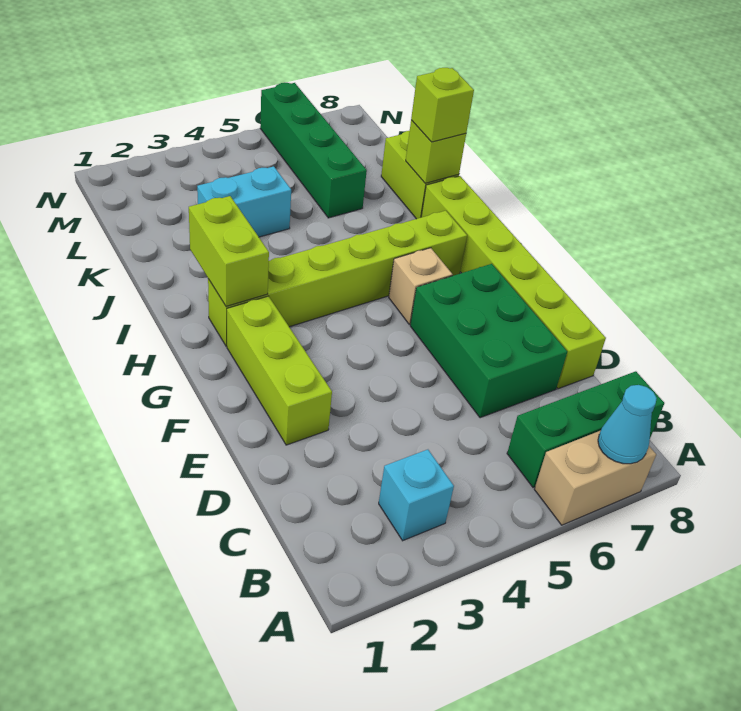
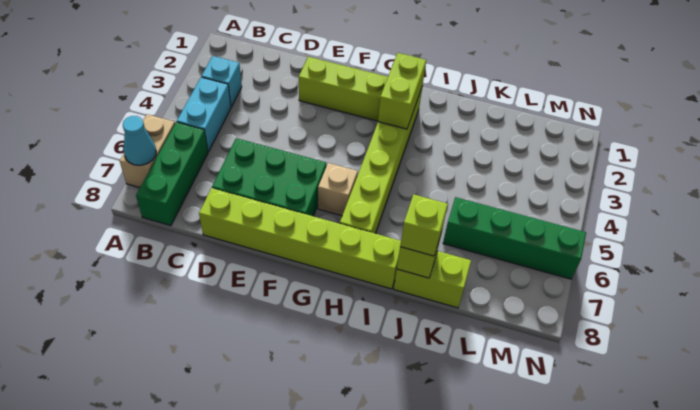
lime 1x2 brick [189,196,269,306] -> lime 1x2 brick turned to [378,53,426,129]
cyan 1x2 brick [197,166,291,237] -> cyan 1x2 brick moved to [177,77,231,152]

